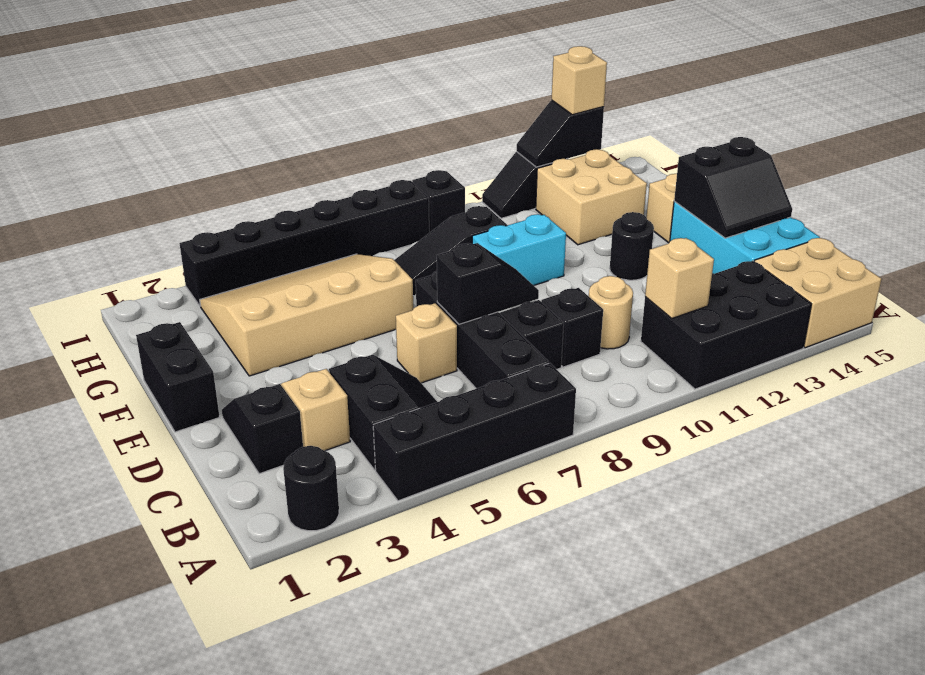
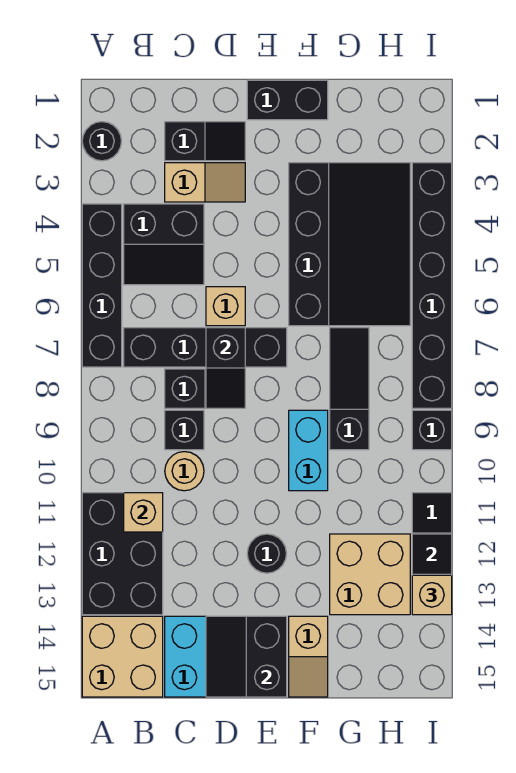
tan 3x4 slope [200,254,413,376] -> black 3x4 slope [289,163,410,326]

